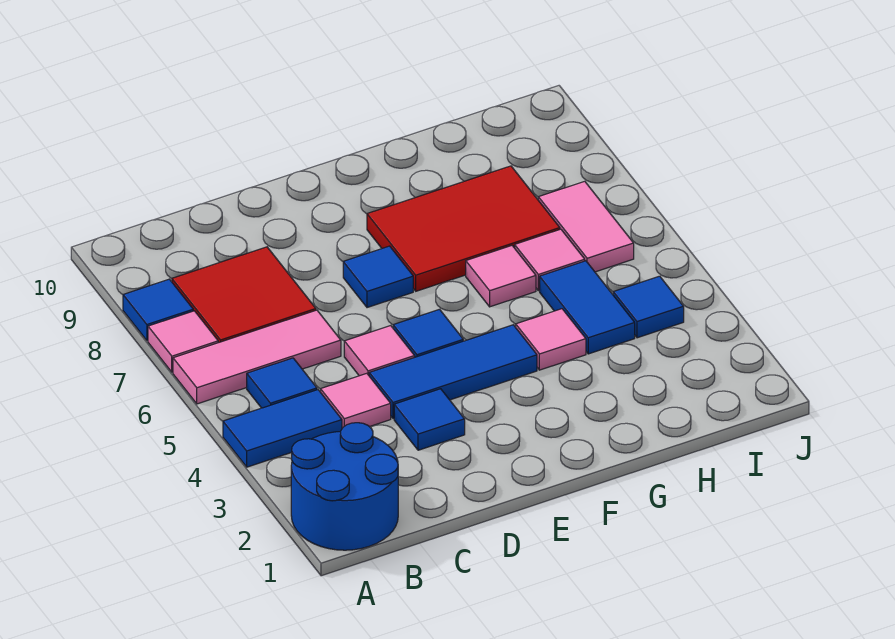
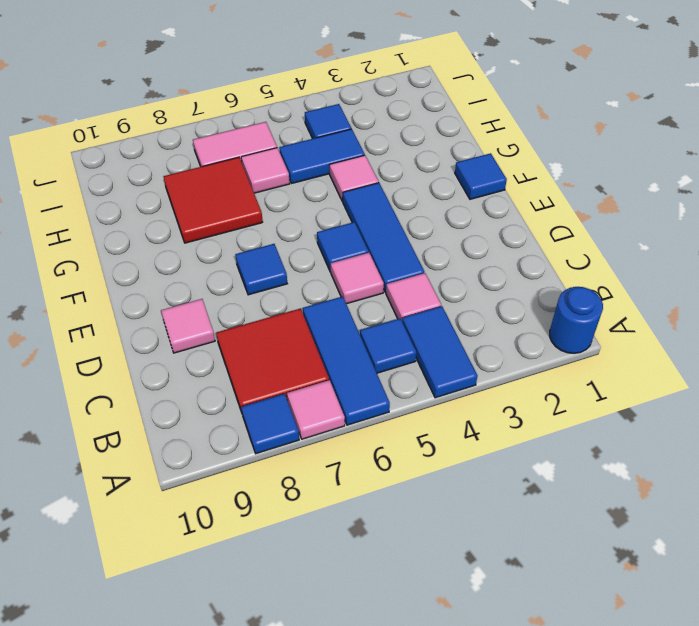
blue 2x2 round brick [291,423,398,550] -> blue 1x1 round brick [550,287,603,353]
pink 1x3 tile [173,310,341,404] -> blue 1x3 tile [303,296,390,425]
blue 1x1 tile [394,389,465,450] -> blue 1x1 tile moved to [455,153,507,199]
red 2x3 tile [367,166,560,291] -> red 2x2 tile [163,157,263,243]
pink 1x1 tile [466,246,536,307] -> pink 1x1 tile moved to [161,299,215,353]

